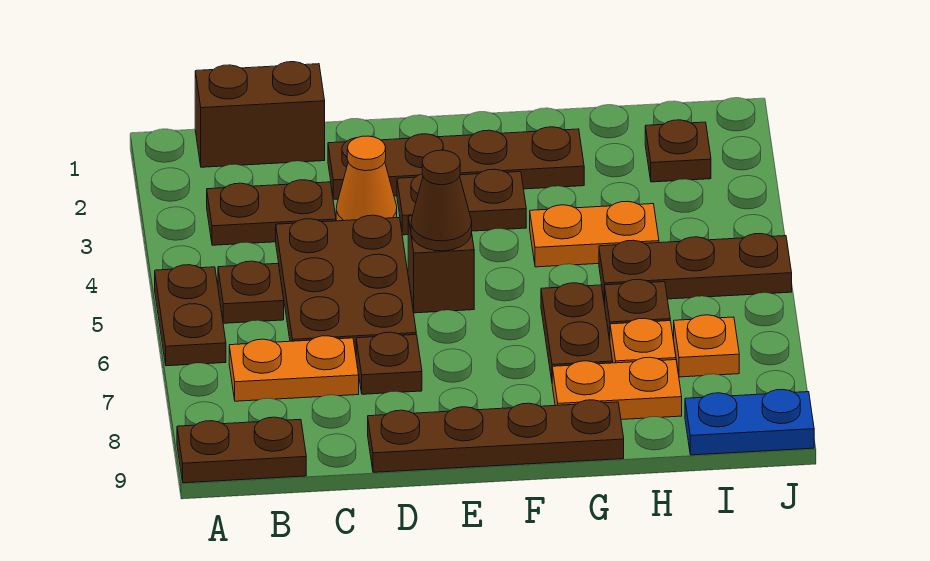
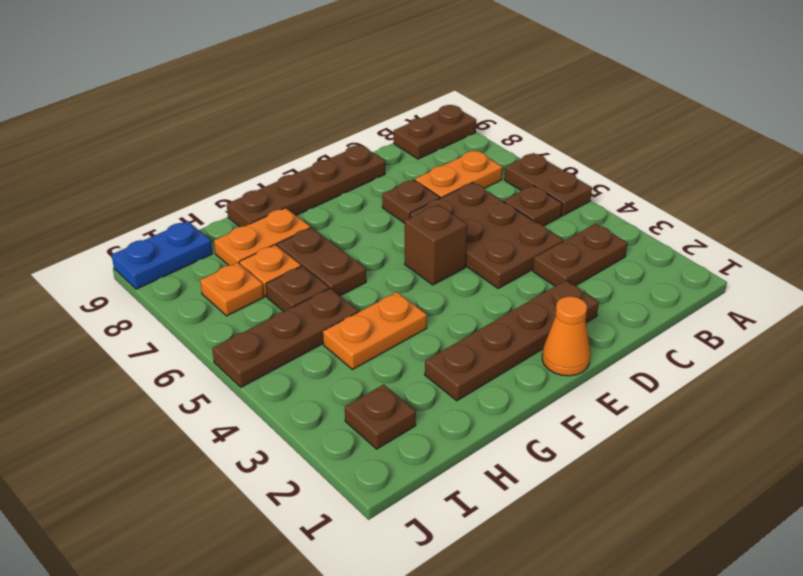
brown 1x2 brick [195,62,325,167] -> none
orange 1x1 cone [336,136,397,221] -> orange 1x1 cone moved to [542,297,590,376]
brown 1x2 plate [397,169,526,235] -> none
brown 1x1 cone [411,150,472,251] -> none

